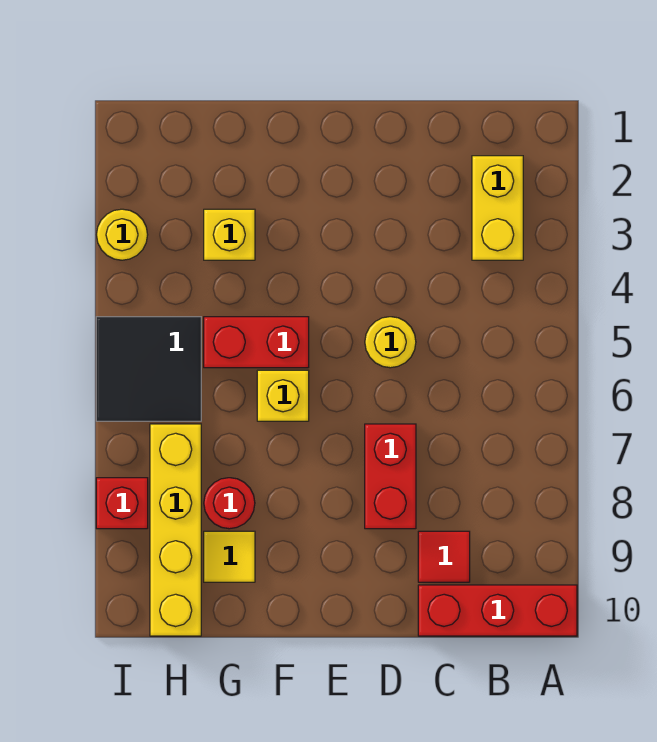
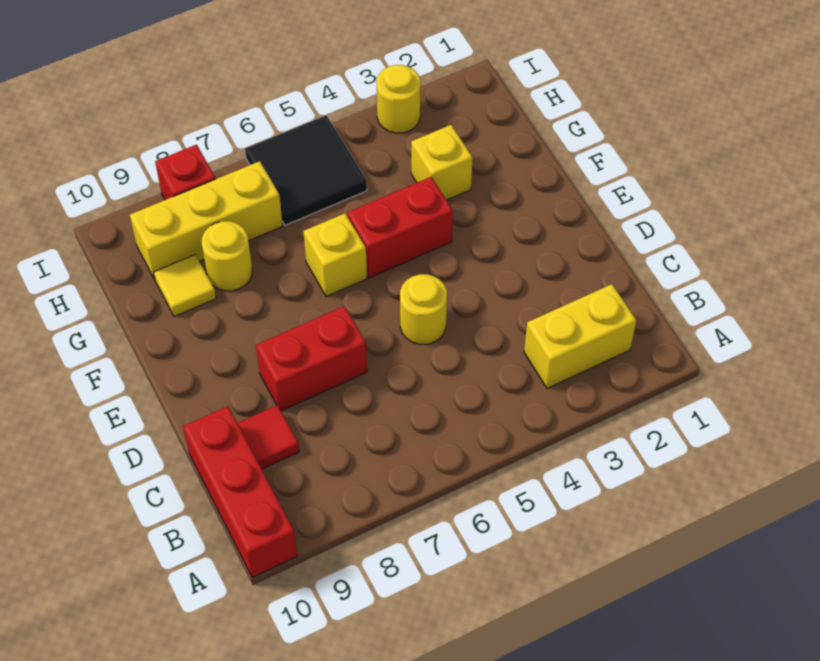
red 1x2 brick [204,317,309,368] -> red 1x2 brick turned to [347,177,453,278]
red 1x1 round brick [204,478,255,529] -> yellow 1x1 round brick [202,221,252,291]
yellow 1x4 brick [150,424,201,636] -> yellow 1x3 brick [130,161,283,279]

